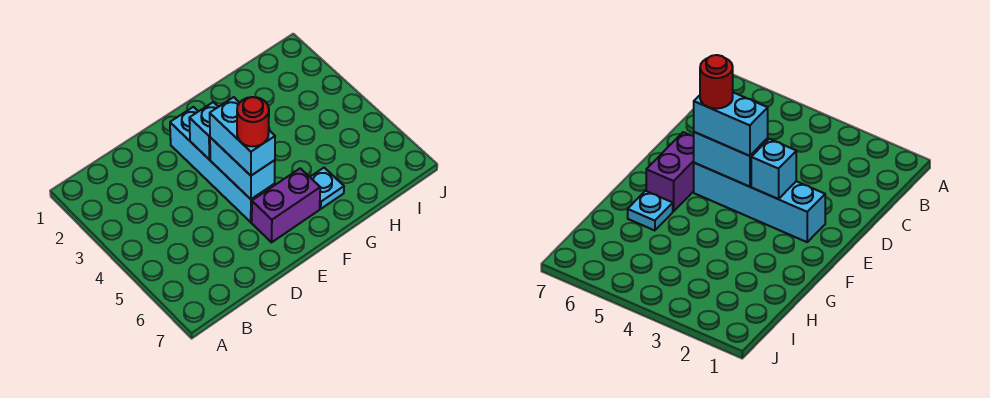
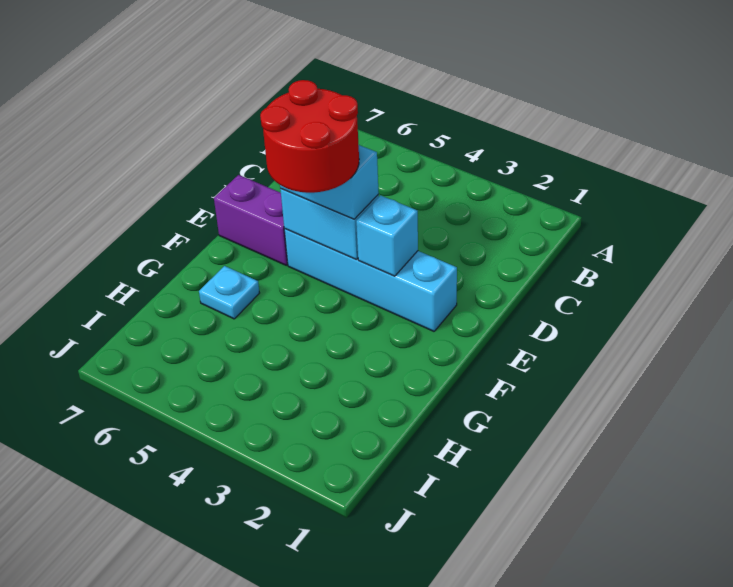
red 1x1 round brick [237,97,269,146] -> red 2x2 round brick [260,80,359,193]
purple 1x2 brick [252,168,320,242] -> purple 1x2 brick turned to [214,175,288,265]

